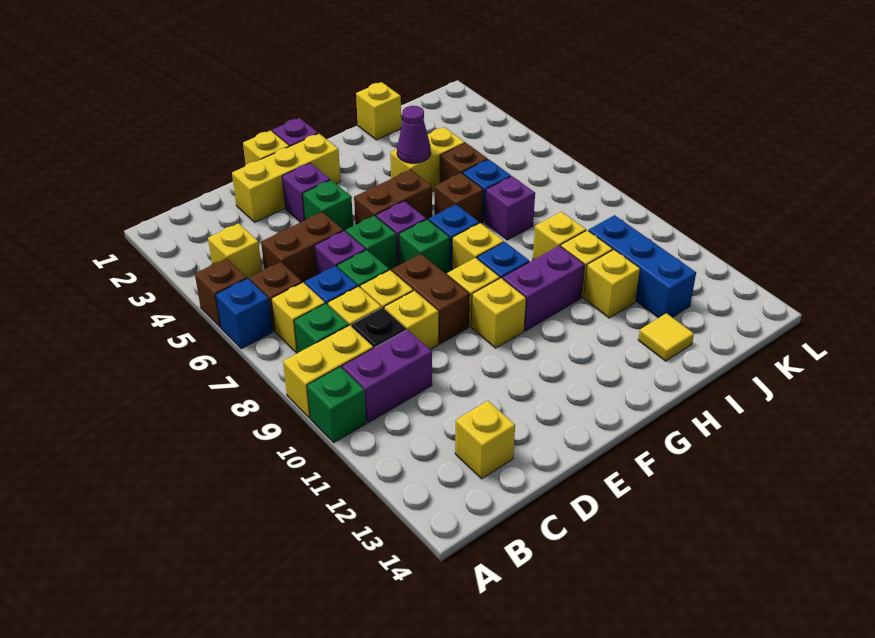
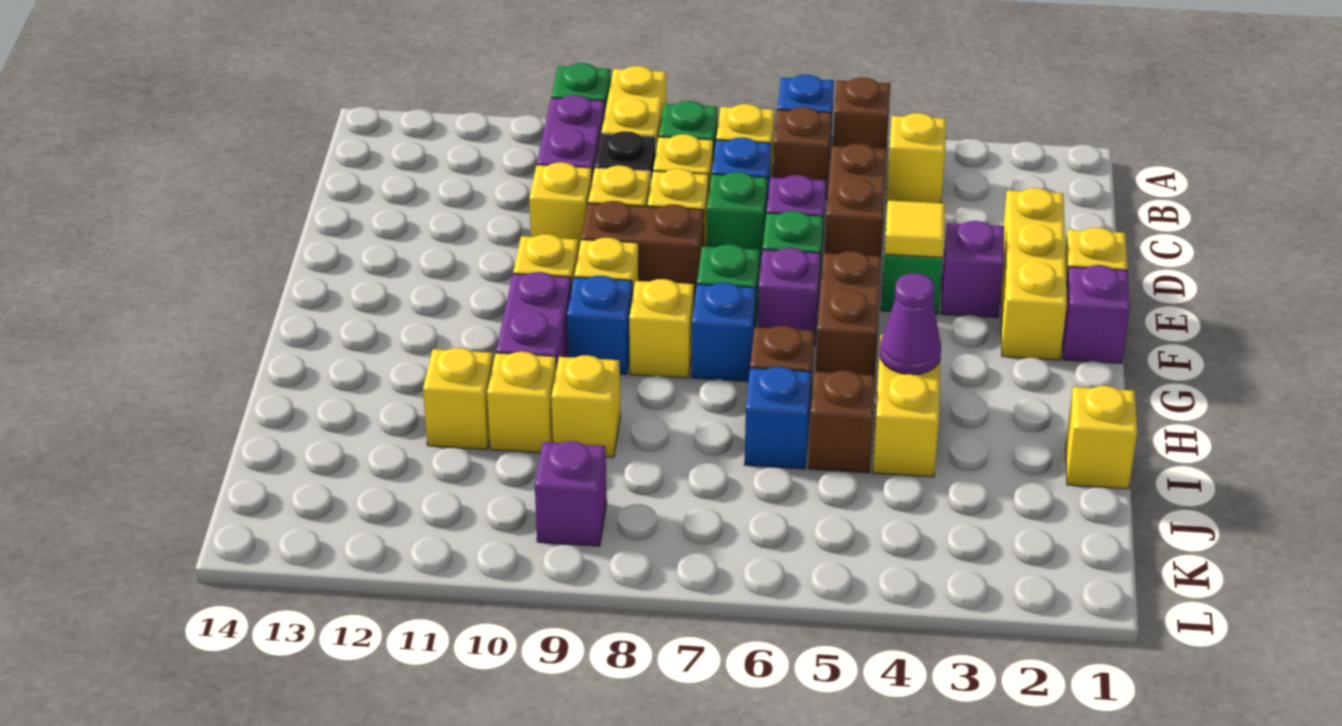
yellow 1x1 brick [455,401,515,479] -> yellow 1x1 brick moved to [529,162,592,251]
purple 1x1 brick [485,176,535,240] -> purple 1x1 brick moved to [535,441,607,546]
yellow 1x1 tile [638,313,694,361] -> yellow 1x1 tile moved to [885,200,945,257]
blue 1x3 brick [589,215,696,318] -> none

